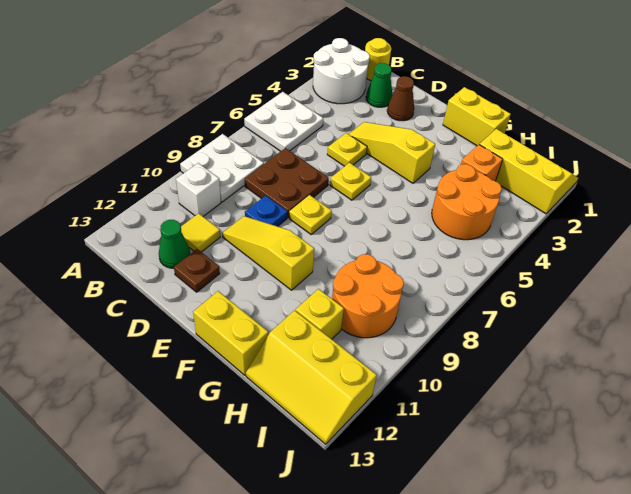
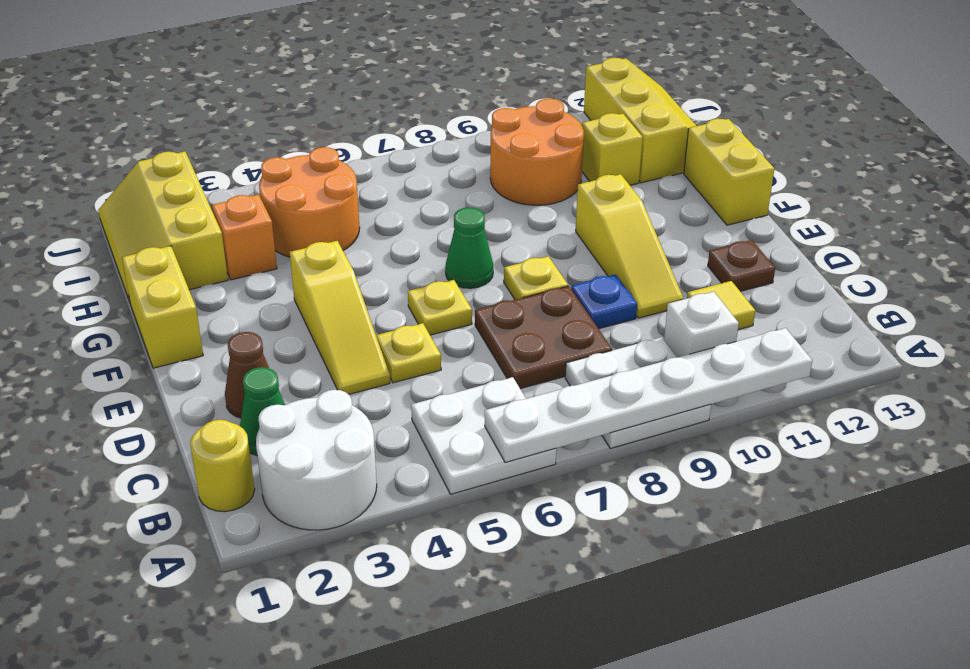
none -> white 1x6 plate [485,328,812,463]
green 1x1 cone [159,220,190,268] -> green 1x1 cone moved to [445,207,493,288]

